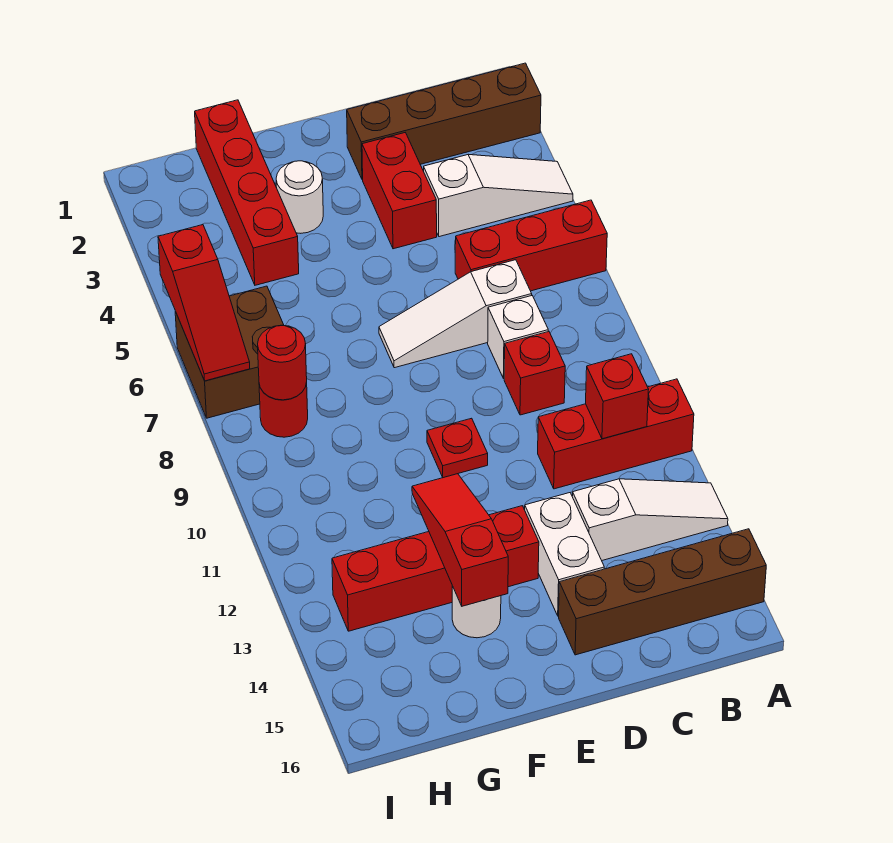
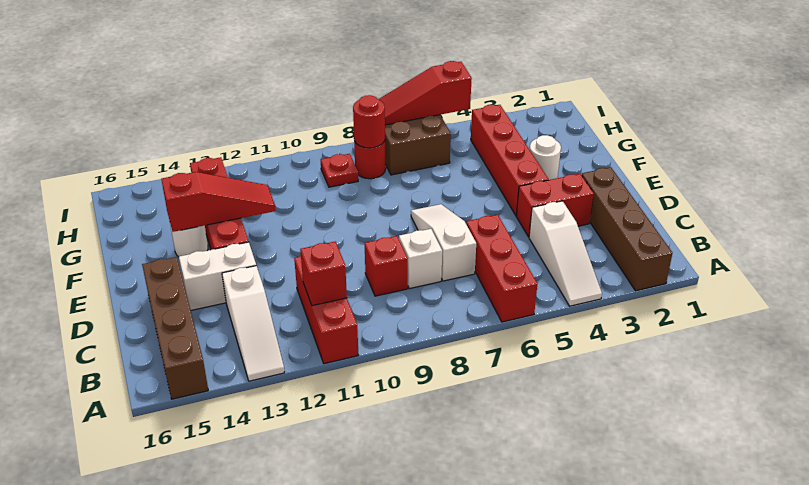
red 1x1 plate [427,418,488,478] -> red 1x1 plate moved to [321,154,358,187]
red 1x4 brick [195,100,299,285] -> red 1x4 brick turned to [471,105,548,216]

